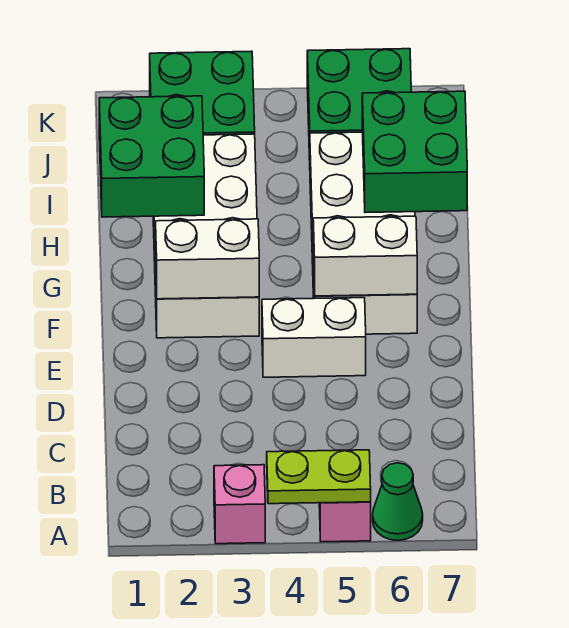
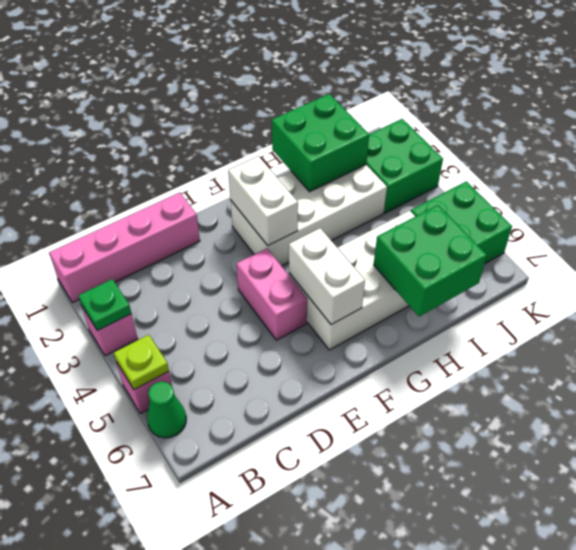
none -> pink 1x4 brick [49,193,200,303]
none -> green 1x1 plate [78,279,131,331]
lime 1x2 plate [267,450,371,504] -> lime 1x1 plate [114,335,169,390]
white 1x2 brick [262,298,366,377] -> pink 1x2 brick [236,248,307,340]

